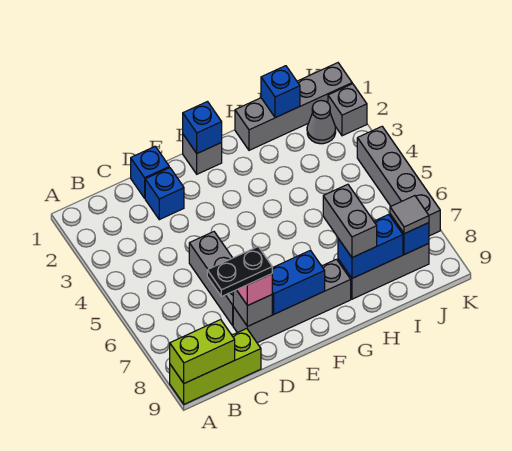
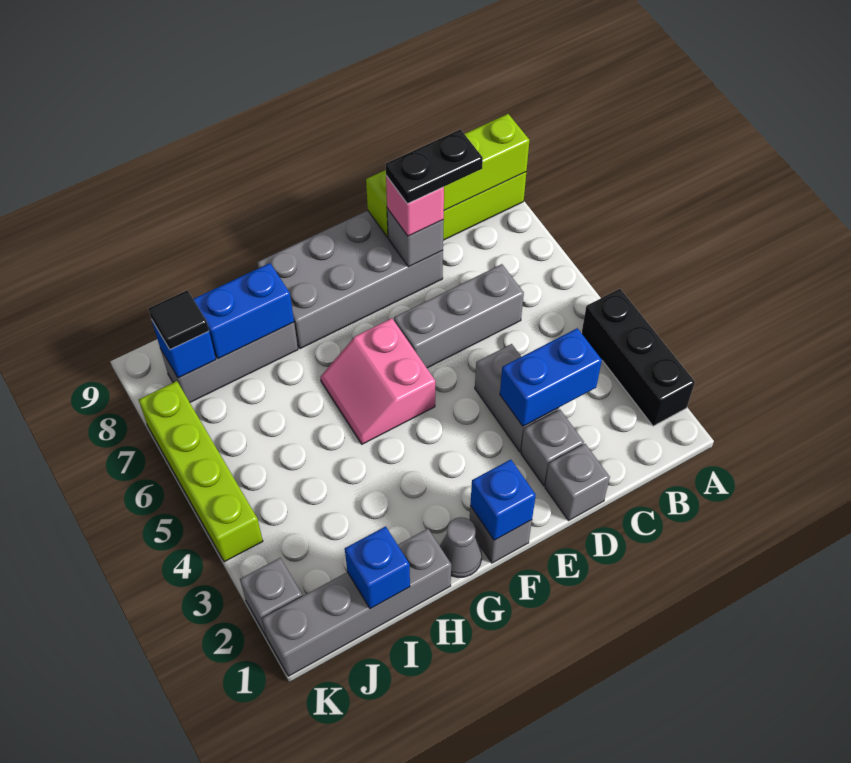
none -> black 1x3 brick [582,289,695,426]
lime 1x2 brick [170,320,235,383] -> lime 1x4 brick [366,114,529,237]
blue 1x1 brick [131,147,169,198] -> grey 1x1 brick [545,444,610,521]
blue 1x1 brick [145,168,184,220] -> grey 1x1 brick [521,410,584,486]
grey 1x3 brick [189,232,233,326] -> grey 1x3 brick turned to [394,264,524,368]
grey 1x4 brick [233,259,351,343] -> grey 2x4 brick [257,211,443,349]
blue 1x2 brick [272,250,325,314] -> blue 1x2 brick moved to [500,328,602,426]
none -> pink 2x2 slope [320,318,435,444]
grey 1x2 brick [323,184,377,258] -> grey 1x2 brick moved to [475,344,559,452]
grey 1x1 cone [307,100,336,144] -> grey 1x1 cone moved to [440,517,482,578]
grey 1x1 tile [390,196,429,234] -> black 1x1 tile [148,290,209,350]
grey 1x4 brick [357,127,440,236] -> lime 1x4 brick [139,381,263,562]

